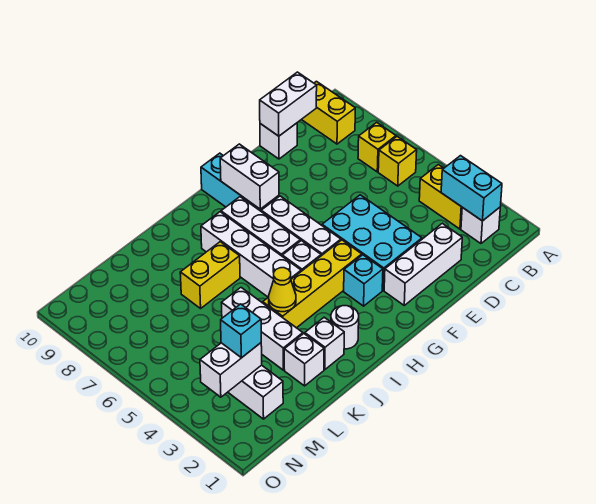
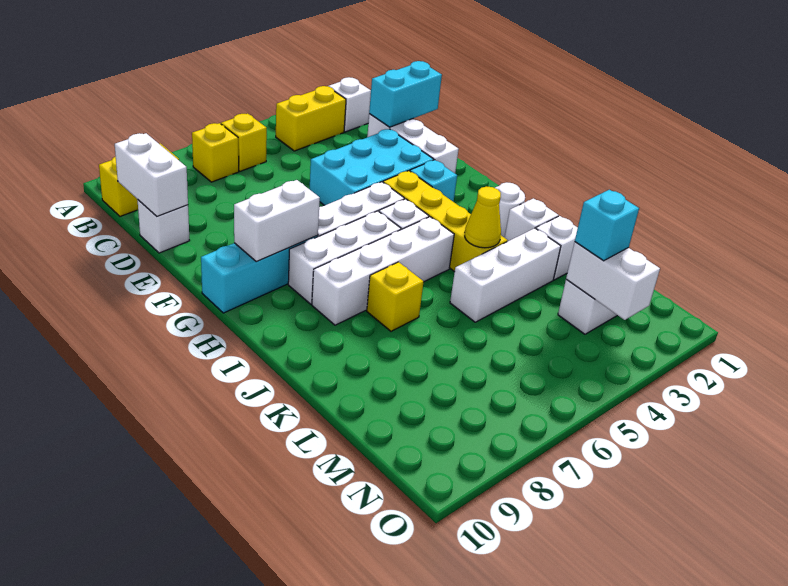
cyan 1x2 brick [441,156,502,221] -> cyan 1x2 brick moved to [369,61,442,127]
yellow 1x2 brick [180,242,240,308] -> yellow 1x1 brick [367,262,424,331]

